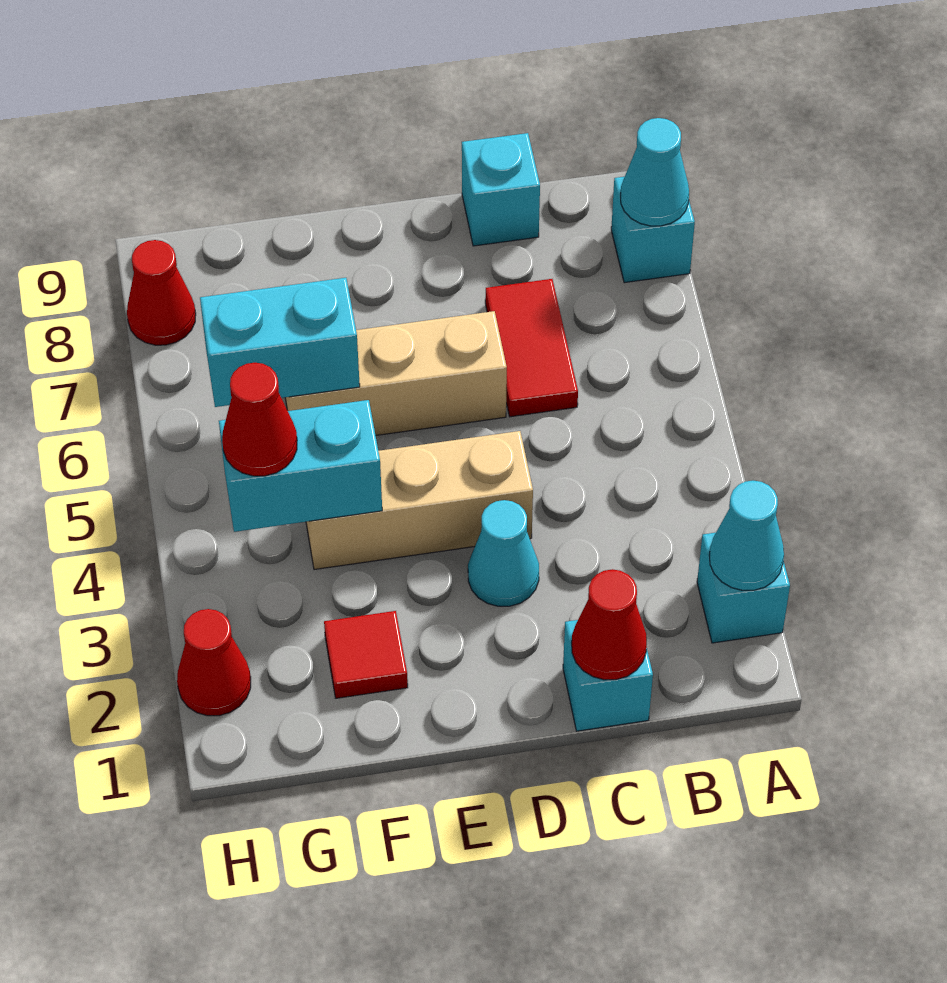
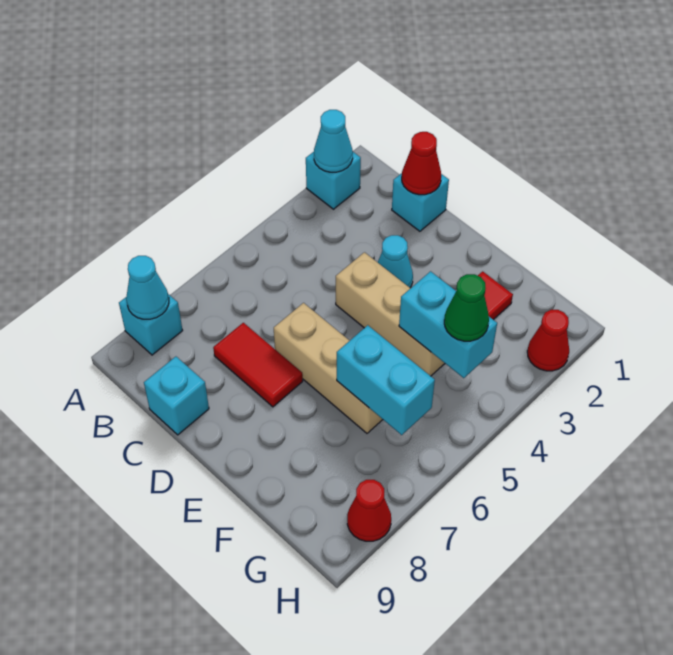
red 1x2 tile [485,279,578,417] -> red 1x2 tile turned to [213,323,303,407]
red 1x1 cone [222,363,297,476] -> green 1x1 cone [444,274,489,341]

